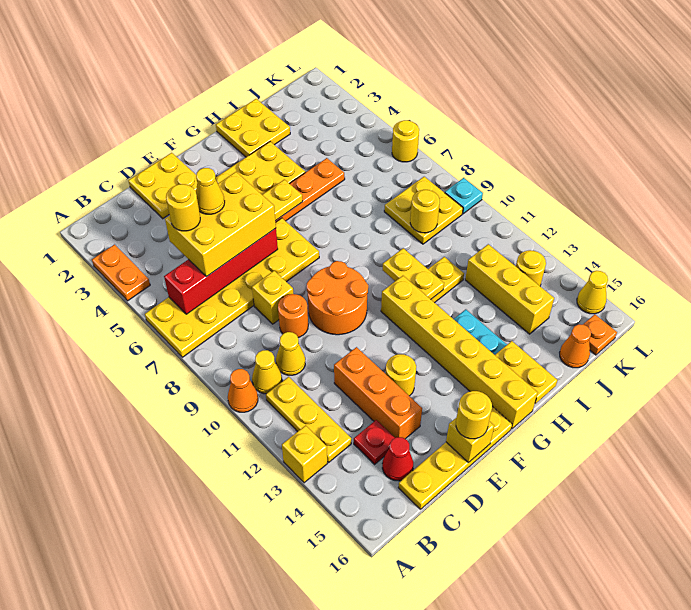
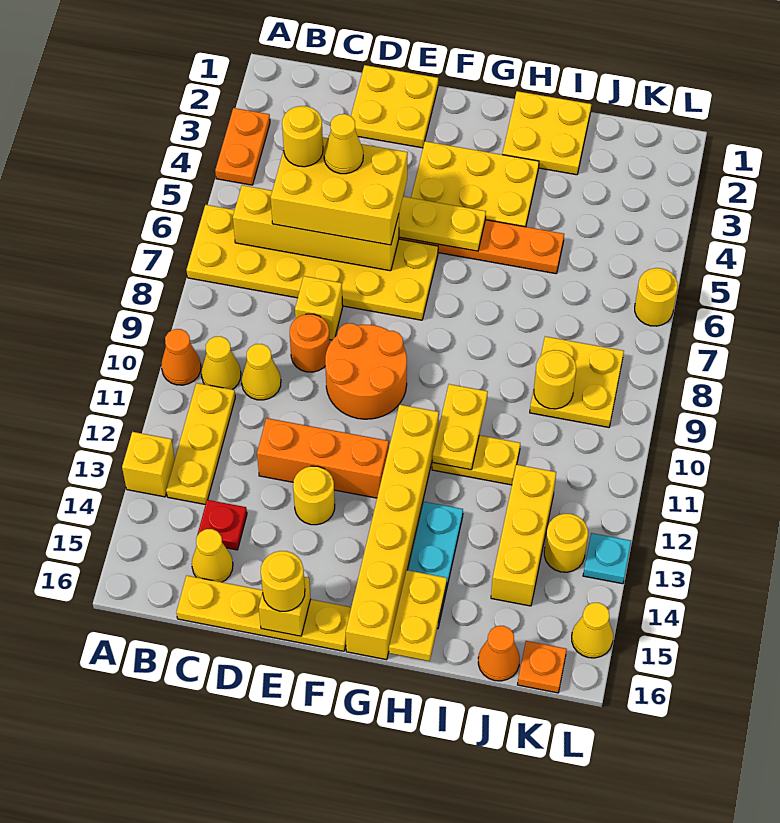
red 1x4 brick [164,228,278,314] -> yellow 1x4 brick [233,185,399,271]
red 1x1 cone [382,437,413,481] -> yellow 1x1 cone [192,529,233,582]
orange 1x3 brick [334,347,422,439] -> orange 1x3 brick turned to [257,418,389,498]
cyan 1x1 plate [445,178,483,214] -> cyan 1x1 plate moved to [583,533,631,584]

